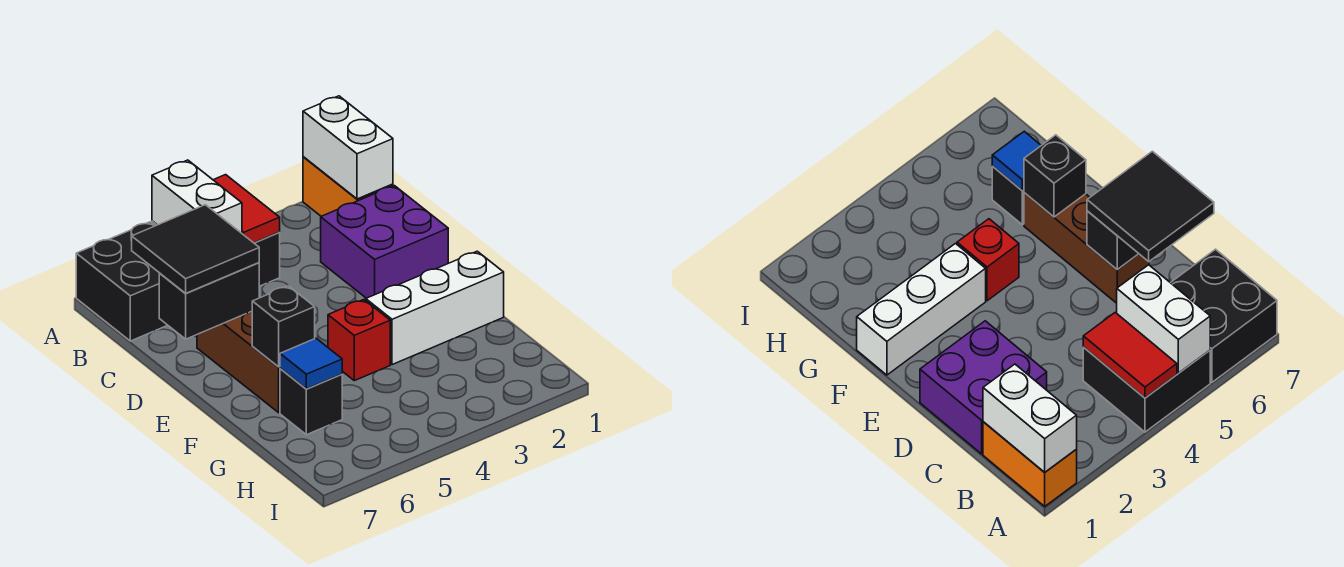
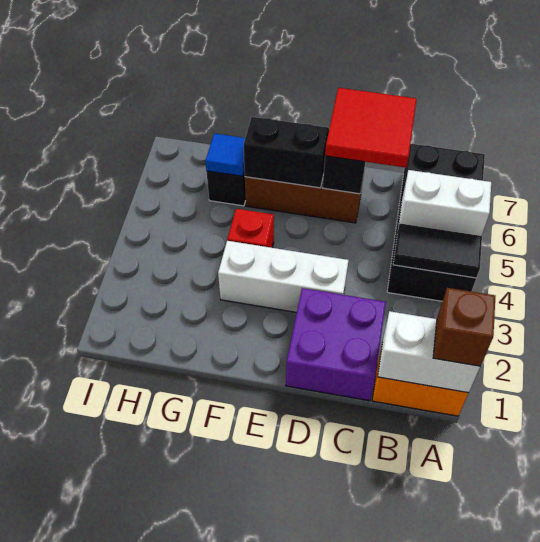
none -> brown 1x1 brick [433,288,496,366]
red 1x2 tile [214,175,280,243] -> black 1x2 tile [393,223,482,278]
black 2x2 tile [132,205,259,294] -> red 2x2 tile [325,88,416,168]
white 1x3 brick [366,251,504,365] -> white 1x3 brick turned to [218,241,349,312]
black 1x1 brick [252,286,315,367] -> black 1x2 brick [244,117,329,188]

